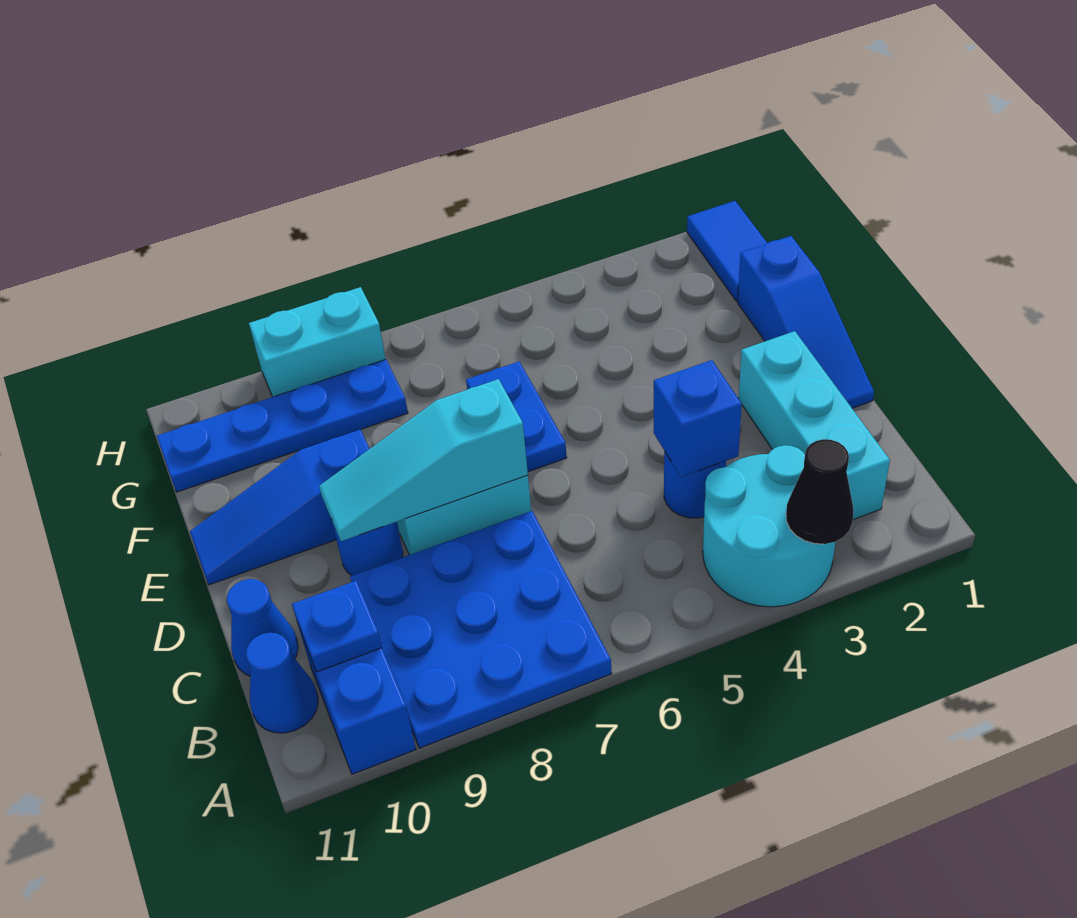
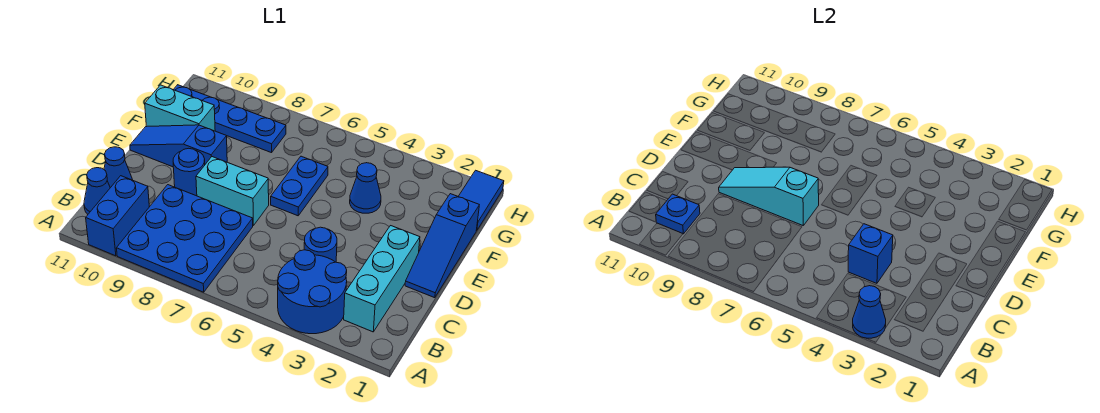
cyan 2x2 round brick [703,445,835,607] -> blue 2x2 round brick [278,250,347,334]
black 1x1 cone [786,439,853,544] -> blue 1x1 cone [853,286,886,338]
none -> blue 1x1 cone [350,163,381,213]
cyan 1x2 brick [249,287,386,397] -> cyan 1x2 brick moved to [145,85,215,131]

